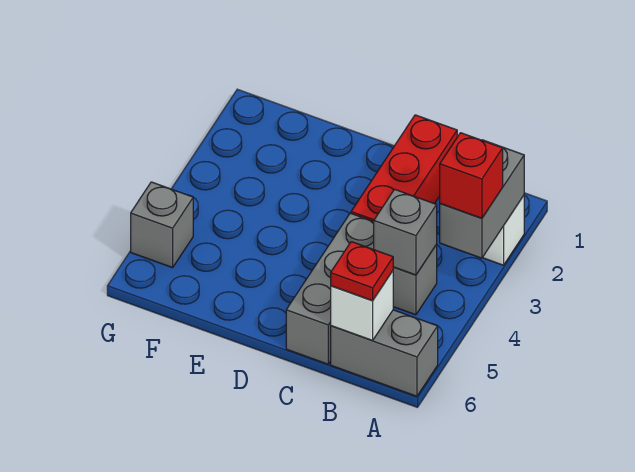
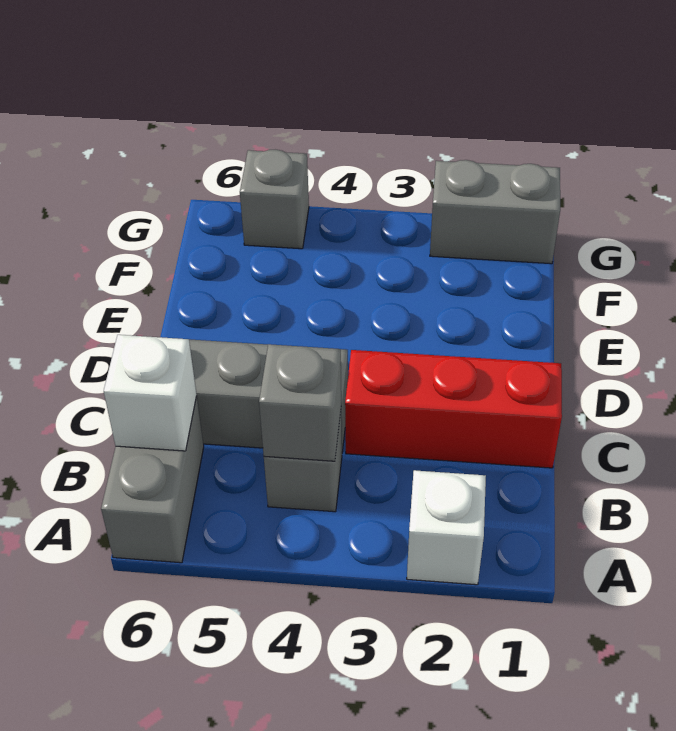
grey 1x2 brick [440,140,524,258] -> grey 1x2 brick moved to [430,160,560,264]
red 1x1 brick [440,133,503,218] -> none
red 1x1 plate [331,242,393,301] -> none

